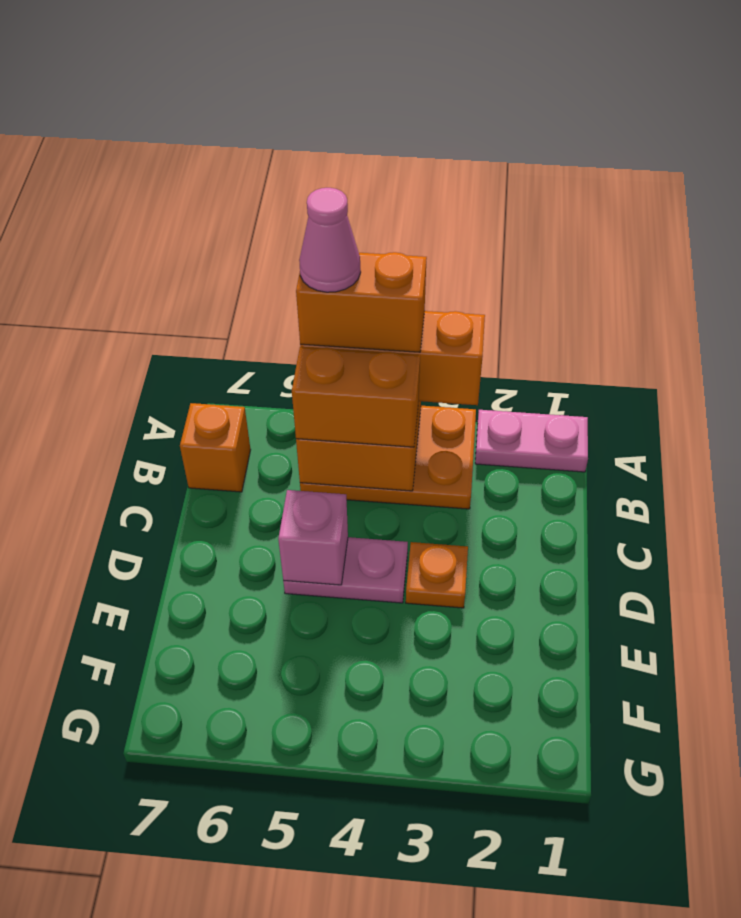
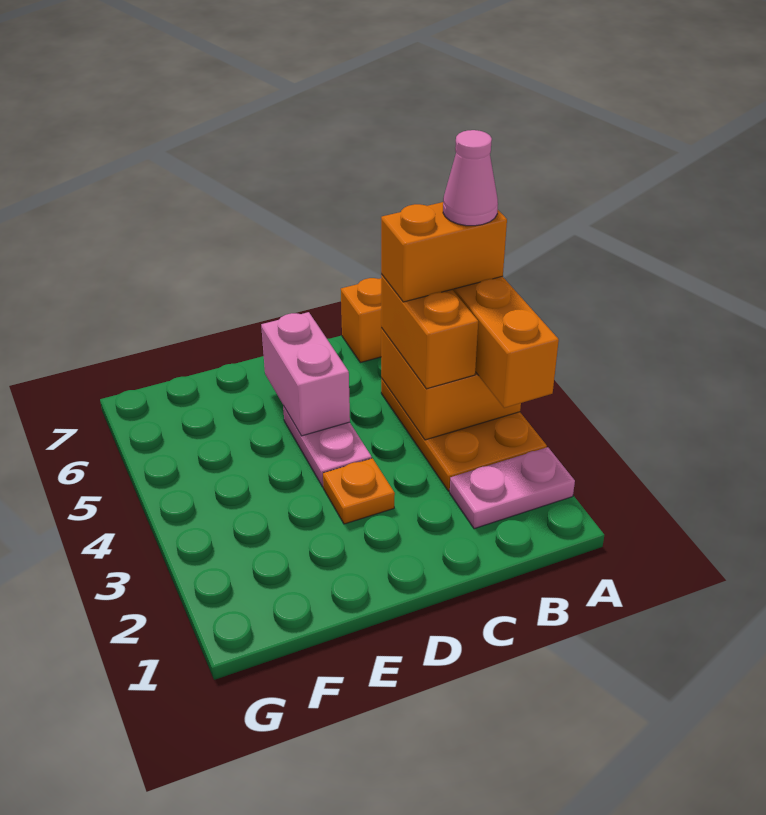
pink 1x2 plate [475,410,588,472] -> pink 1x2 plate turned to [450,447,575,529]
orange 1x2 brick [296,252,427,352] -> orange 1x2 brick turned to [381,202,507,302]
pink 1x1 brick [278,490,348,585] -> pink 1x2 brick [261,312,350,436]

